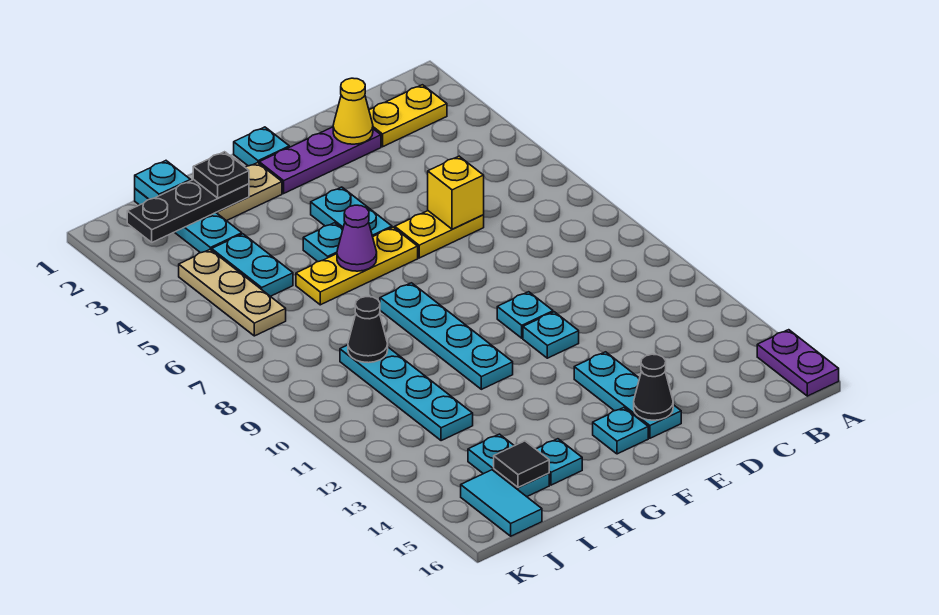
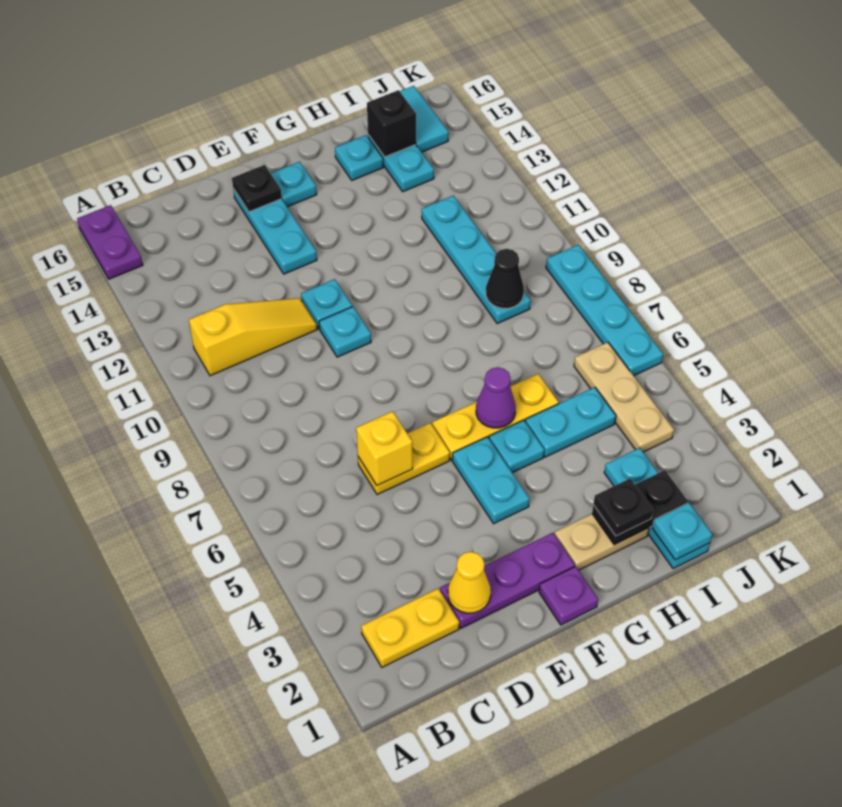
none -> yellow 1x3 slope [189,298,317,376]
black 1x1 cone [634,354,673,420] -> black 1x1 plate [232,165,282,212]
cyan 1x1 plate [234,127,289,166] -> purple 1x1 plate [539,566,598,625]
cyan 1x4 plate [380,283,513,389] -> cyan 1x4 plate moved to [546,245,663,376]
black 1x3 plate [127,180,249,242] -> black 1x2 plate [592,470,688,545]
cyan 1x2 plate [212,234,293,296] -> cyan 1x2 plate turned to [525,387,616,457]
black 1x1 tile [494,441,549,488] -> black 1x1 brick [367,90,416,157]

